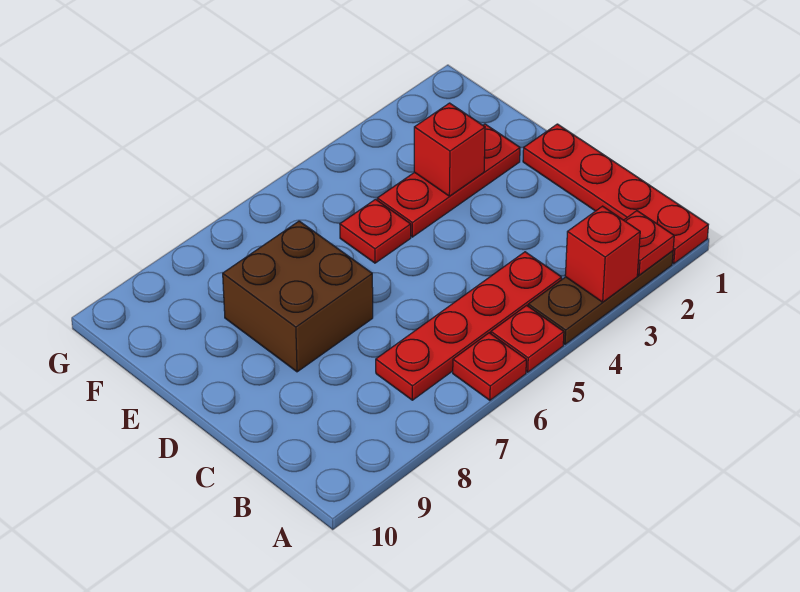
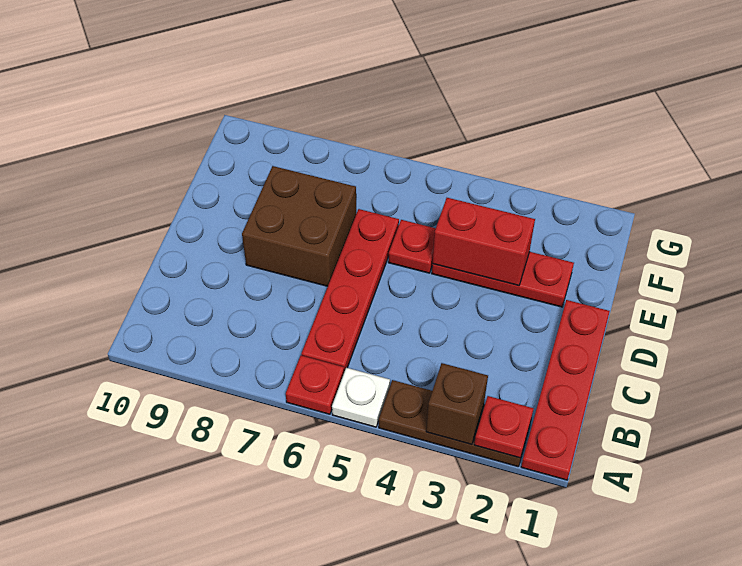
red 1x1 brick [565,206,640,302] -> brown 1x1 brick [426,363,488,445]
red 1x1 plate [491,305,564,372] -> white 1x1 plate [332,368,390,427]
red 1x4 plate [376,252,562,400] -> red 1x4 plate turned to [301,209,399,372]
red 1x1 brick [414,103,485,196] -> red 1x2 brick [432,198,535,286]

